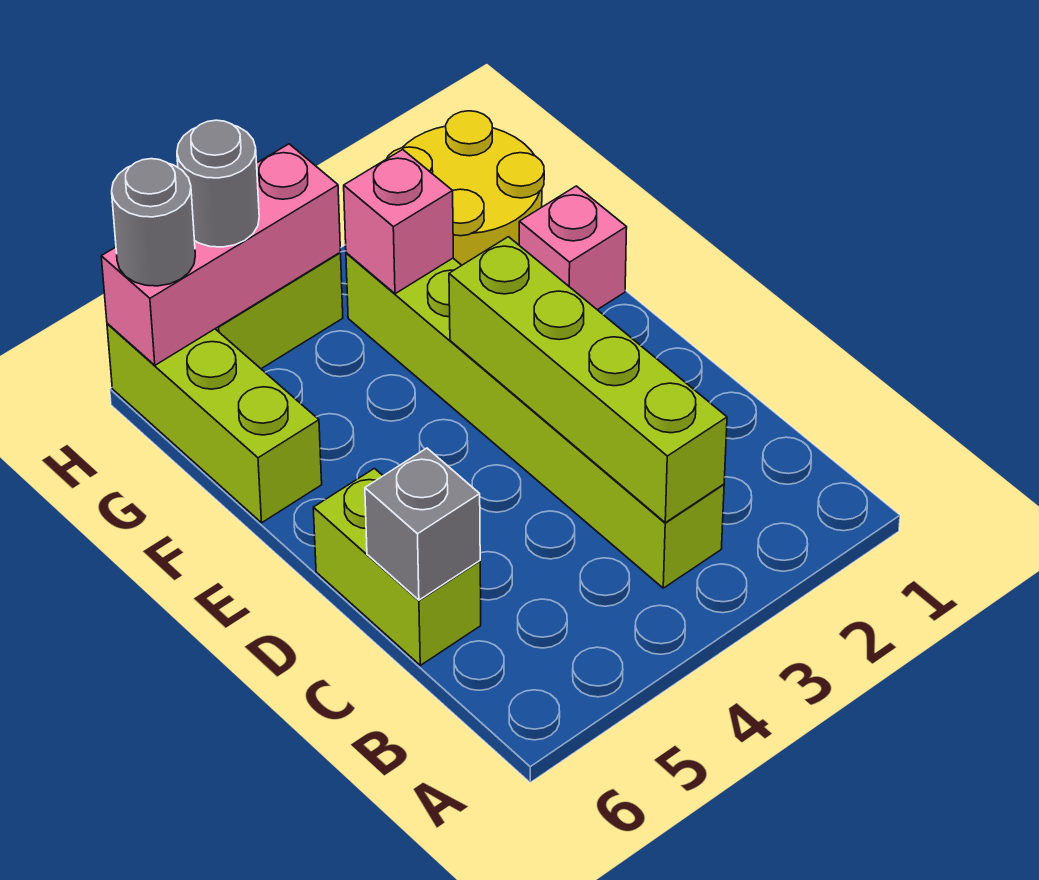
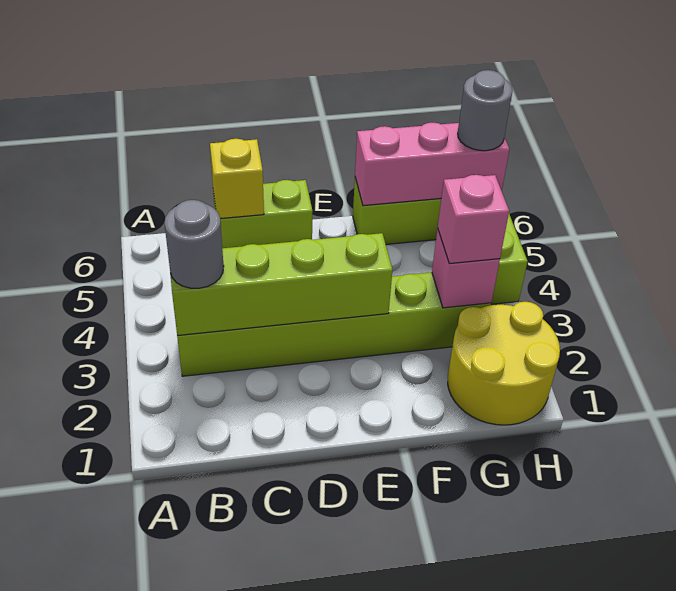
grey 1x1 brick [365,448,480,600] -> yellow 1x1 brick [210,139,264,219]
pink 1x1 brick [519,186,627,310] -> pink 1x1 brick moved to [438,175,509,264]
pink 1x3 brick [101,144,341,365] -> pink 1x3 brick turned to [355,123,509,206]
grey 1x1 round brick [177,120,259,247] -> grey 1x1 round brick moved to [164,200,224,288]

